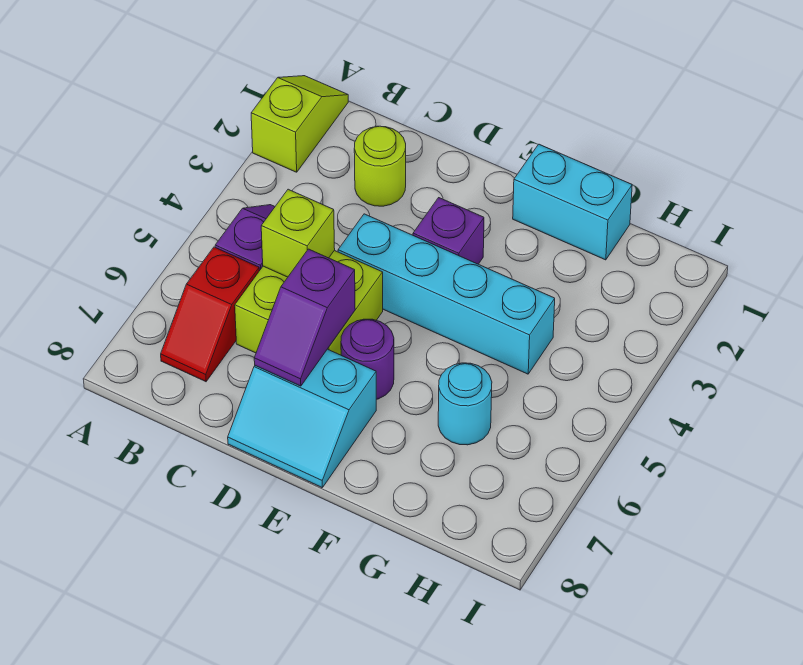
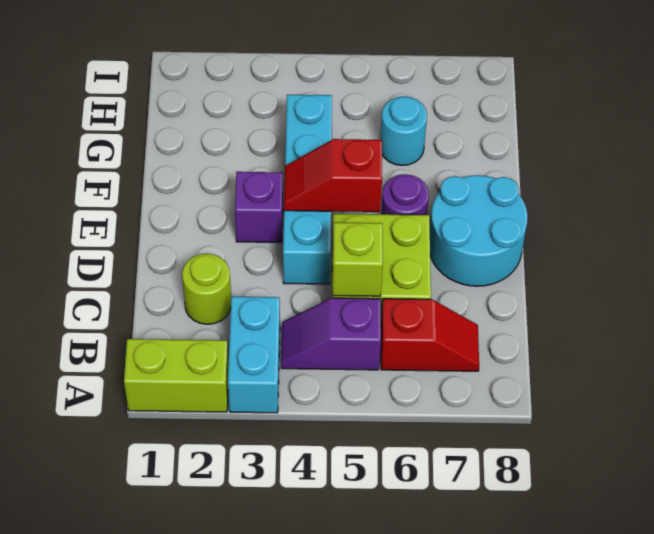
lime 1x2 slope [251,76,348,172] -> lime 1x2 brick [124,339,229,412]
purple 1x2 slope [254,249,355,386] -> none
cyan 2x2 slope [228,349,376,488] -> cyan 2x2 round brick [430,175,528,286]
none -> red 1x2 slope [284,139,382,212]
cyan 1x2 brick [513,144,632,260] -> cyan 1x2 brick moved to [228,297,280,413]

